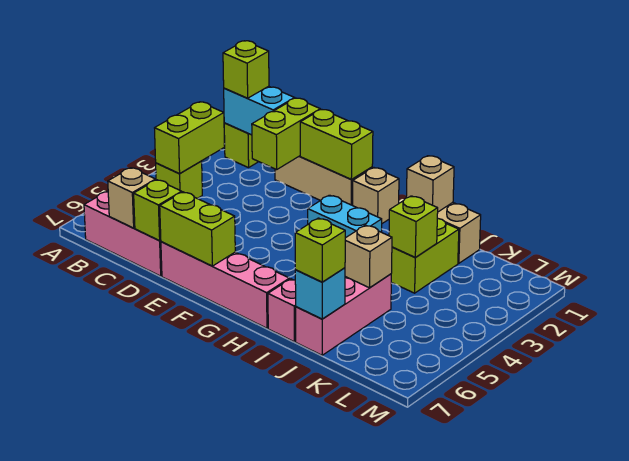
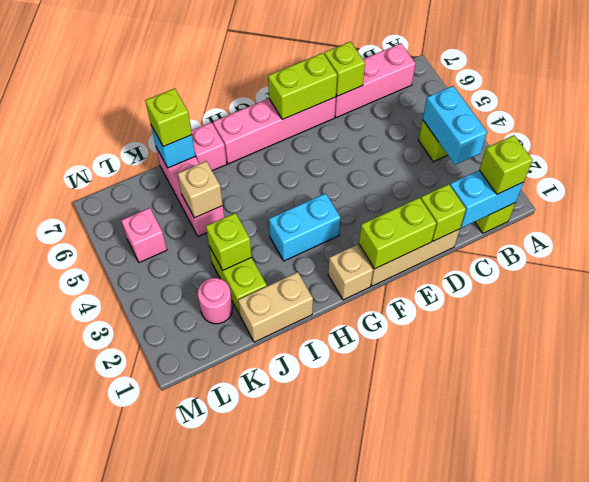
lime 1x2 brick [155,102,225,174] -> cyan 1x2 brick [423,86,487,165]
tan 1x1 brick [108,168,156,228] -> none
lime 1x2 brick [252,98,320,170] -> lime 1x1 brick [421,184,466,241]
tan 1x1 brick [406,156,454,212] -> none
none -> pink 1x1 round brick [198,278,233,324]
none -> pink 1x1 brick [121,208,167,263]

